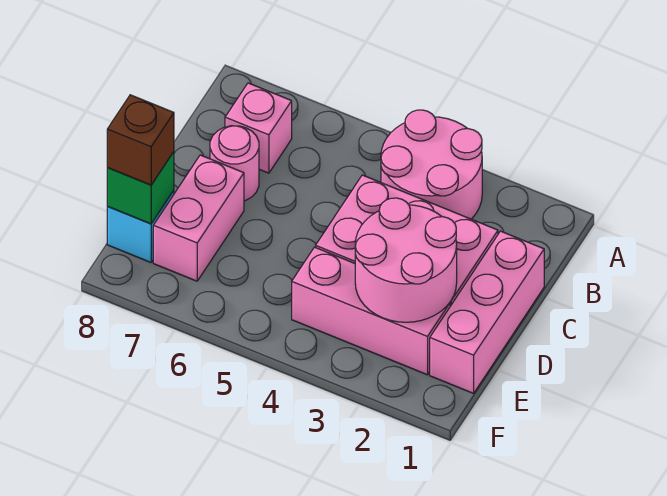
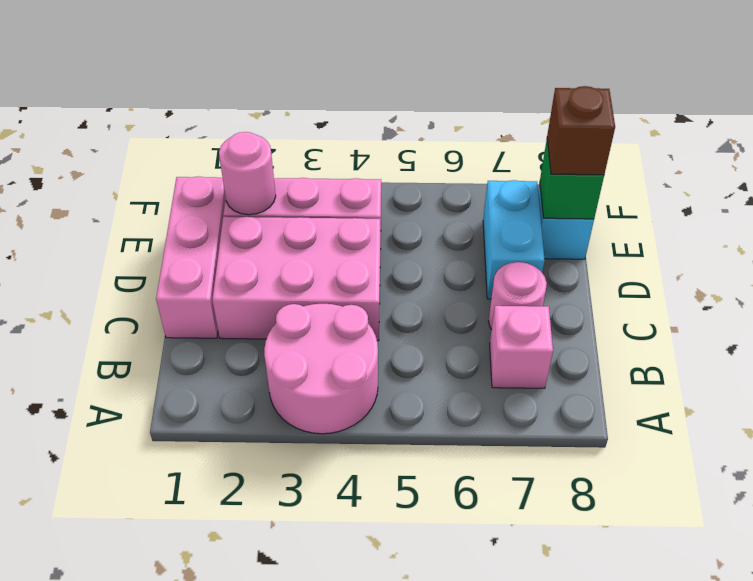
pink 2x2 round brick [355,198,457,322] -> pink 1x1 round brick [219,132,276,215]
pink 1x2 brick [153,155,244,281] -> cyan 1x2 brick [483,180,545,299]

